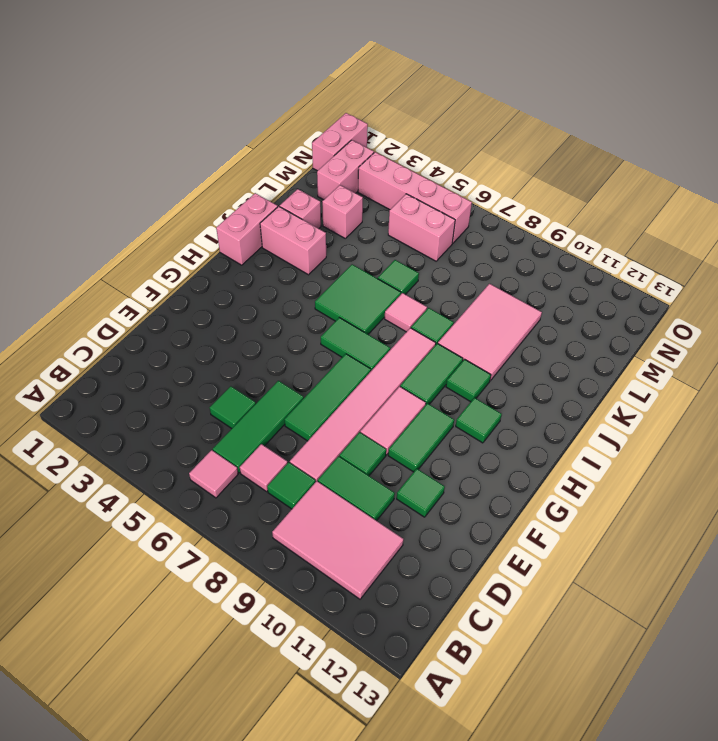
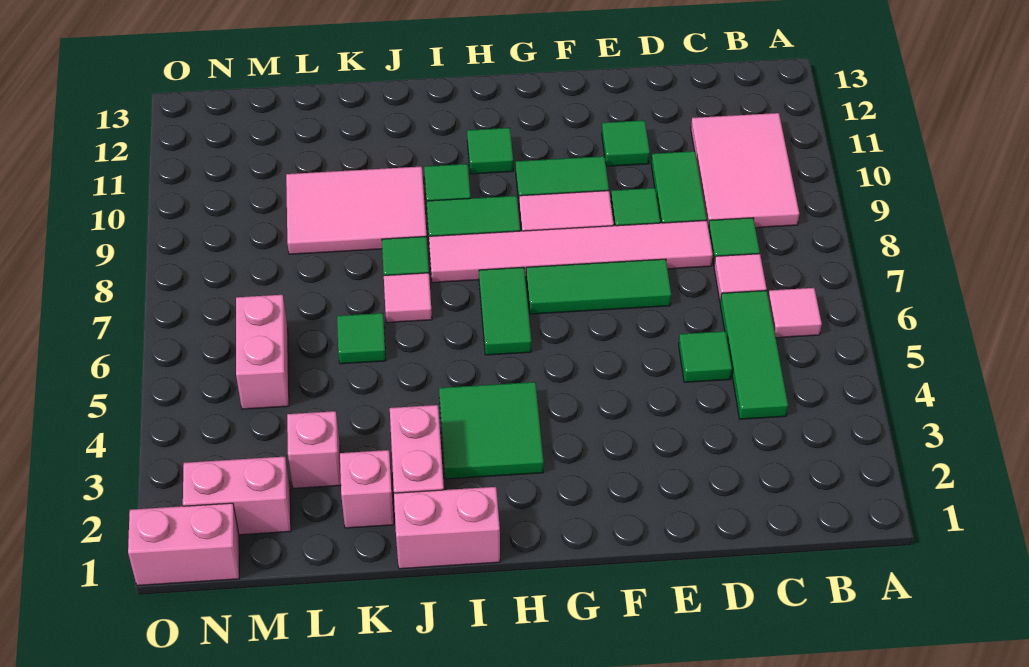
green 1x3 tile [213,381,304,473] -> green 1x3 tile turned to [720,291,788,419]
green 2x2 tile [315,264,401,334] -> green 2x2 tile moved to [439,382,544,479]
pink 1x4 brick [358,152,472,243] -> none

